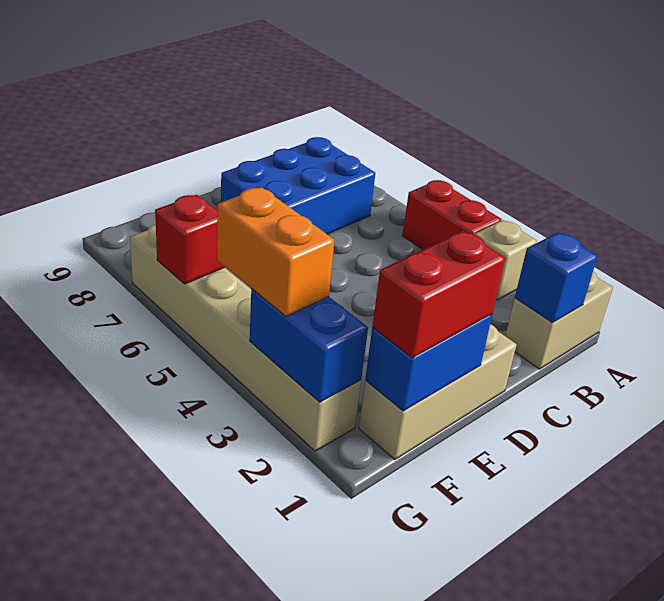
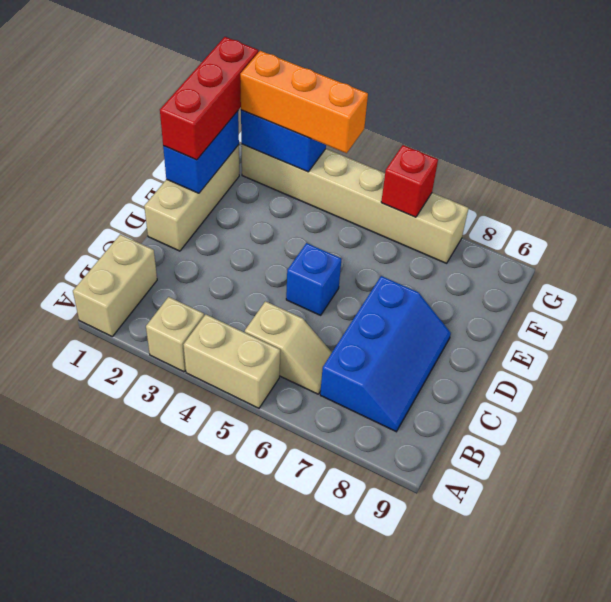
red 1x2 brick [402,180,502,250] -> tan 1x2 brick [184,315,280,408]
blue 1x1 brick [515,232,598,323] -> blue 1x1 brick moved to [286,243,342,315]
none -> tan 1x2 slope [245,301,332,394]
blue 2x3 brick [221,137,375,234] -> blue 2x3 slope [320,276,451,432]
red 1x2 brick [372,231,505,358] -> red 1x3 brick [160,37,258,160]
orange 1x2 brick [217,187,334,317] -> orange 1x3 brick [240,51,368,153]

